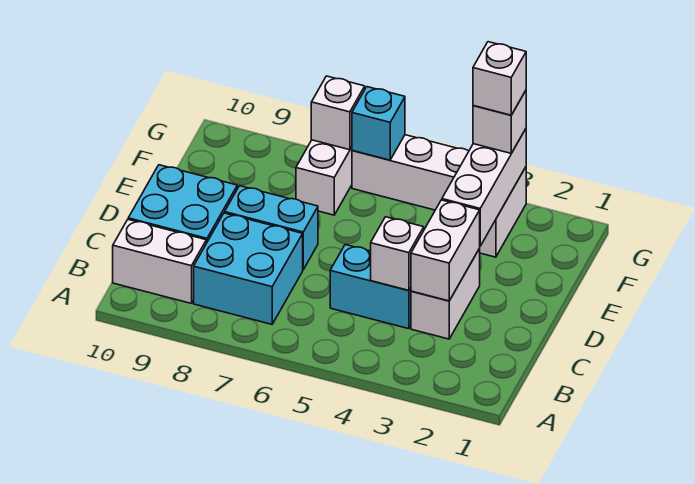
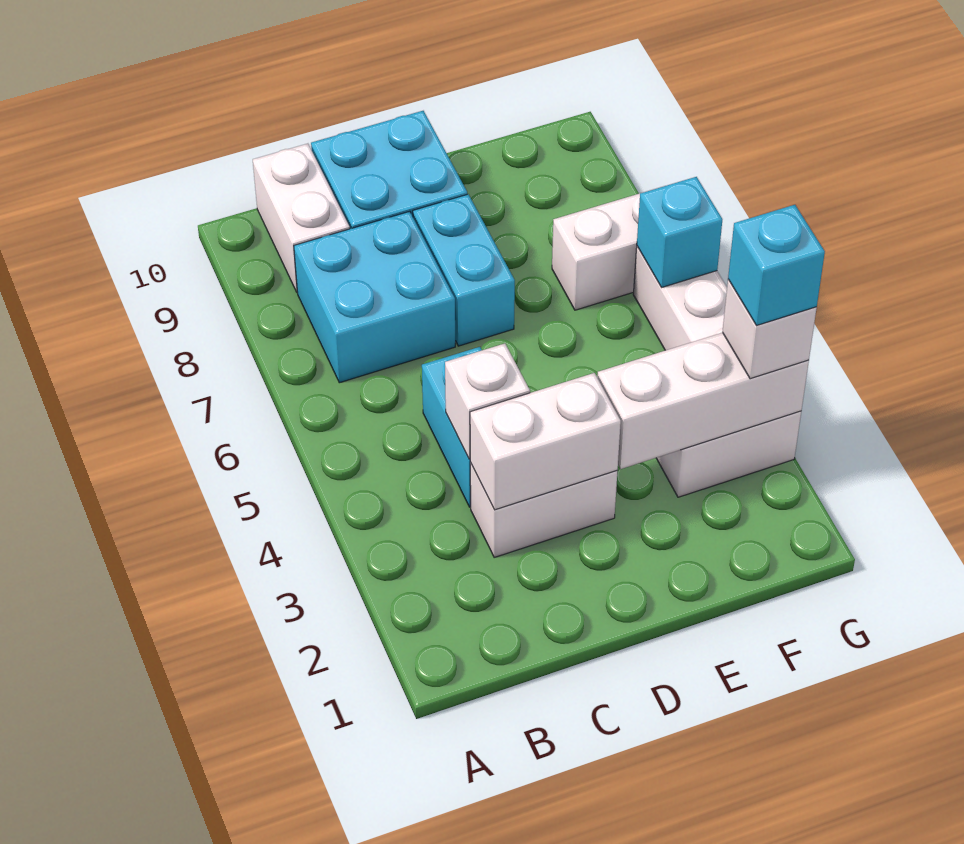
white 1x1 brick [473,42,526,115] -> cyan 1x1 brick [728,205,825,326]
white 1x1 brick [311,76,365,150] -> none

